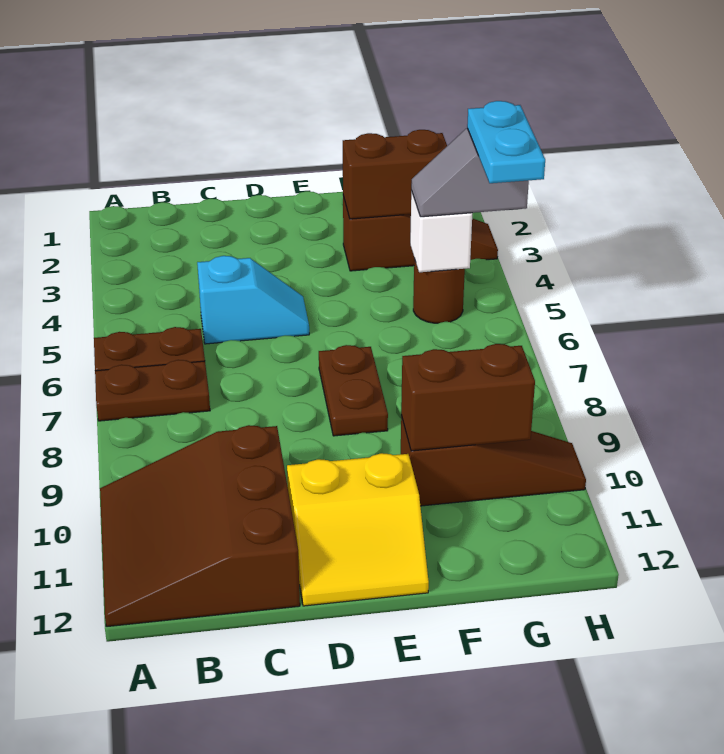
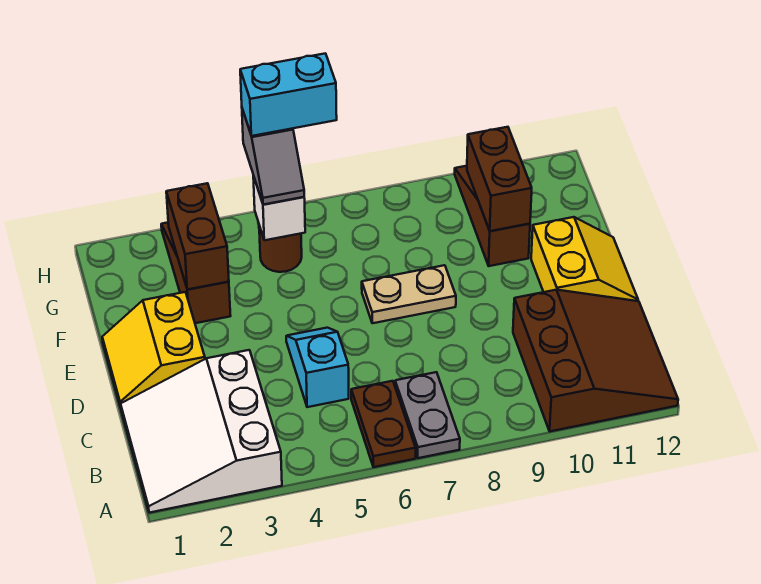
none -> white 3x3 slope [121,350,282,513]
brown 1x2 plate [95,360,210,421] -> grey 1x2 plate [395,372,460,458]
brown 3x3 slope [100,425,300,627] -> brown 3x3 slope turned to [513,290,678,431]
none -> yellow 2x2 slope [102,292,205,408]
brown 1x2 plate [319,345,388,436] -> tan 1x2 plate [362,265,456,323]
cyan 1x2 plate [467,101,545,183] -> cyan 1x2 brick [240,53,337,136]

